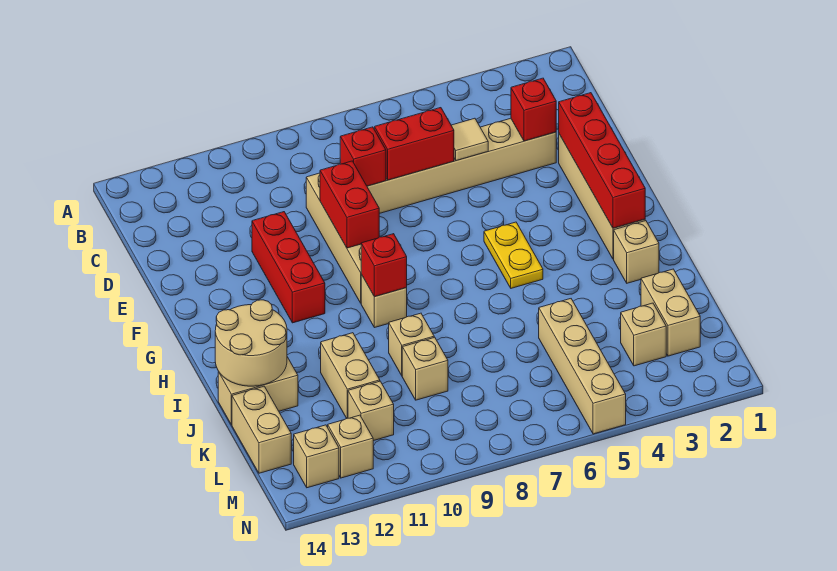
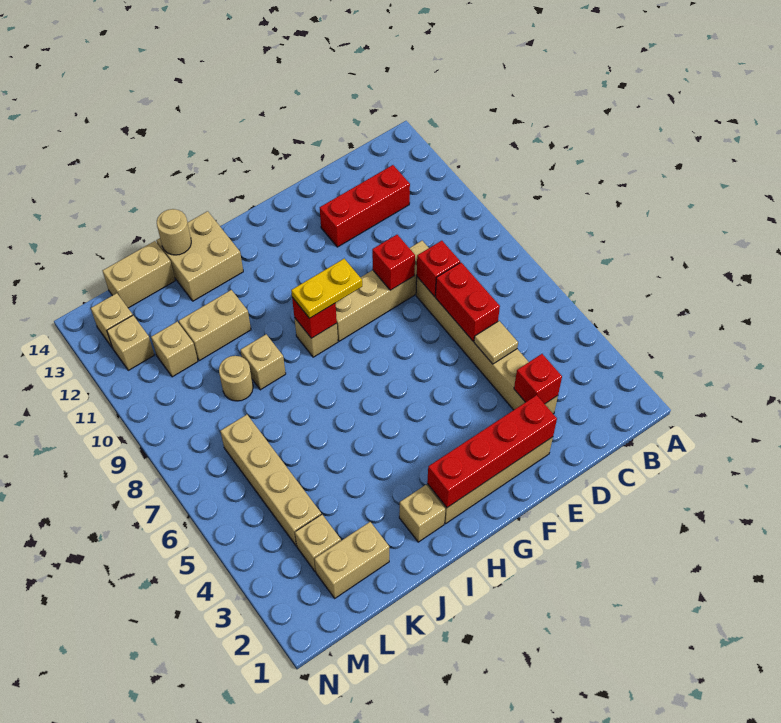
red 1x2 brick [320,161,379,248] -> red 1x1 brick [372,235,415,290]
red 1x3 brick [252,212,325,323] -> red 1x3 brick moved to [320,165,410,247]
yellow 1x2 plate [484,222,543,288] -> yellow 1x2 plate moved to [291,259,362,318]
tan 2x2 round brick [215,300,287,386] -> tan 1x1 round brick [157,209,191,255]
tan 1x2 brick [218,357,298,425] -> tan 2x2 brick [156,211,243,301]
tan 1x4 brick [539,299,626,434] -> tan 1x4 brick turned to [220,415,321,546]
tan 1x1 brick [402,337,448,400] -> tan 1x1 round brick [219,356,253,401]

